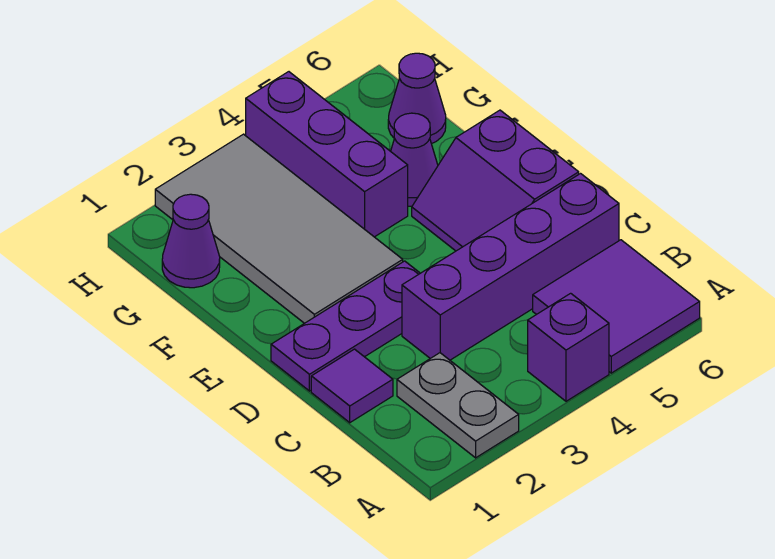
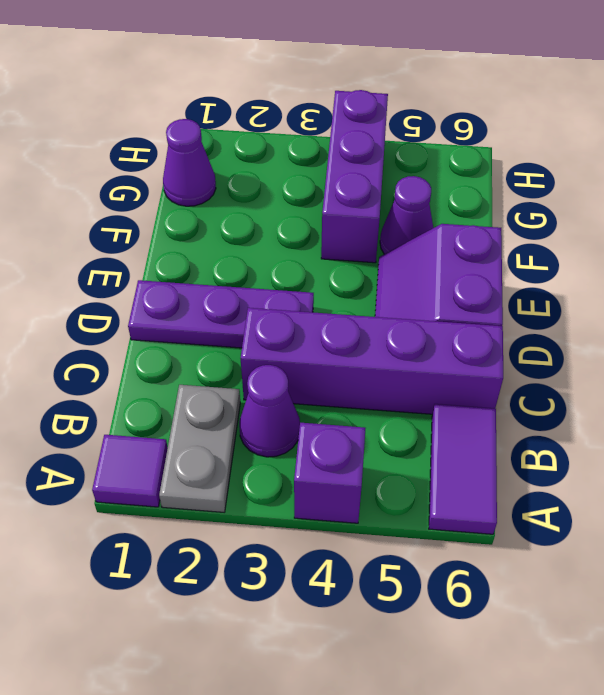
purple 2x2 tile [533,240,700,373] -> purple 1x2 tile [429,404,497,534]
purple 1x1 tile [311,349,393,423] -> purple 1x1 tile moved to [92,435,168,507]
grey 2x4 tile [155,134,403,323] -> none
purple 1x1 cone [388,53,446,144] -> purple 1x1 cone moved to [239,365,300,457]

